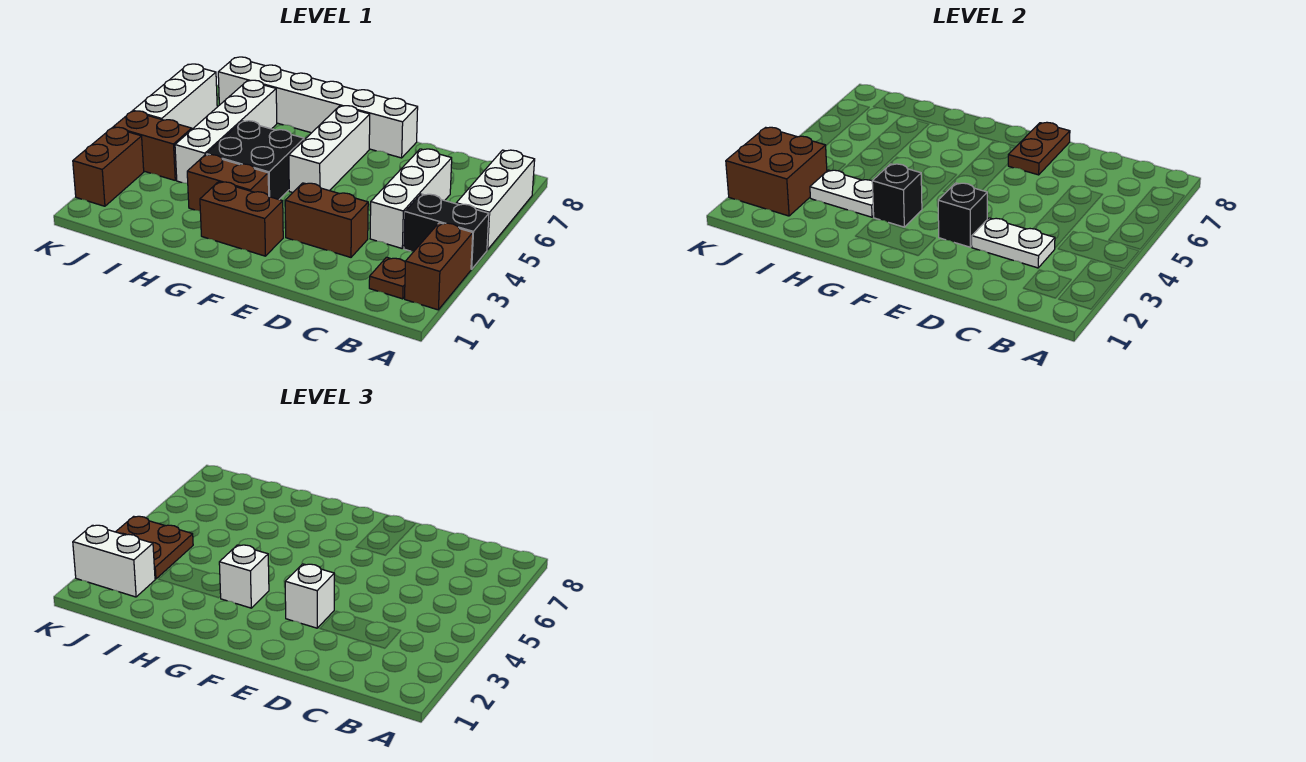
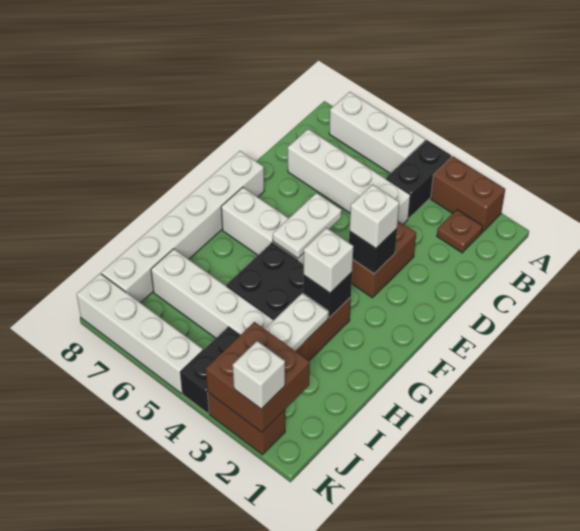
white 1x2 plate [972,218,1055,268] -> white 1x2 plate moved to [273,193,342,258]
white 1x3 brick [370,149,452,248] -> white 1x4 brick [288,129,410,224]
brown 1x2 plate [1008,122,1070,175] -> none
brown 1x2 brick [200,182,283,256] -> none
white 1x2 brick [73,525,155,597] -> white 1x1 brick [233,341,285,409]
brown 2x2 plate [116,516,193,579] -> none
brown 1x2 brick [114,111,192,180] -> black 1x2 brick [181,327,240,413]
white 1x3 brick [133,64,217,129] -> white 1x4 brick [76,273,203,393]

